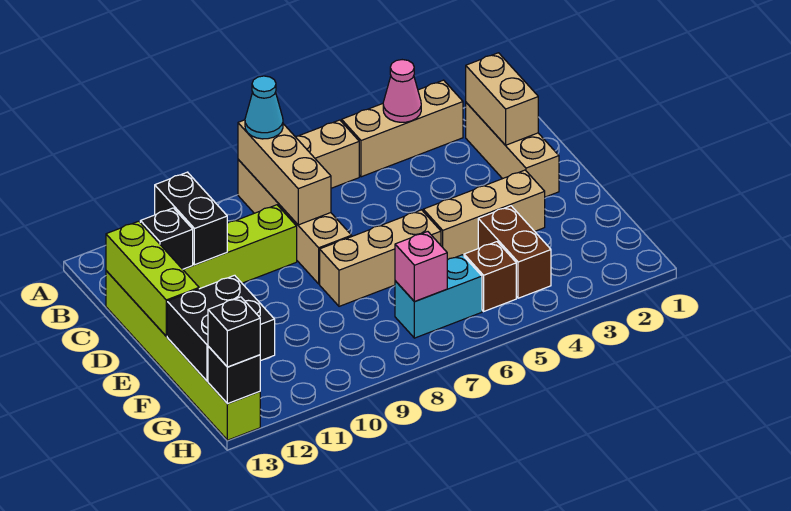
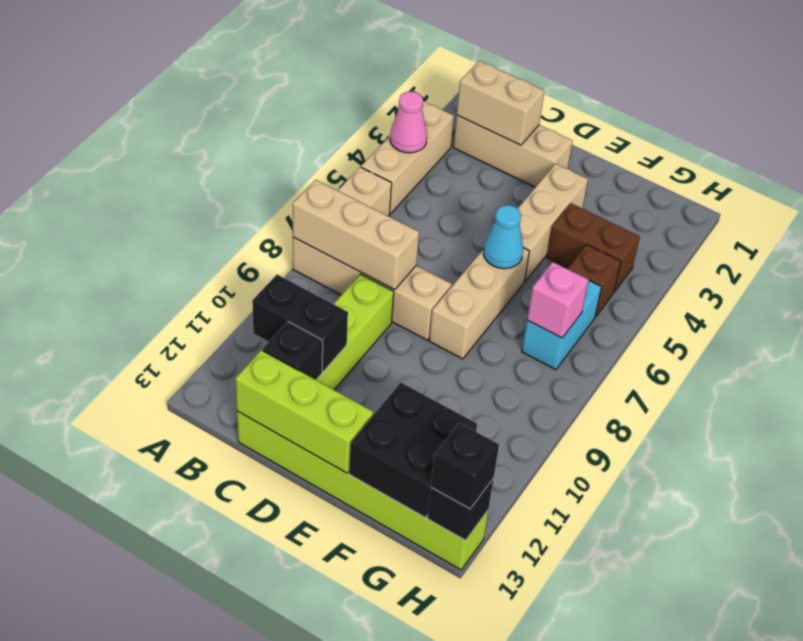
cyan 1x1 cone [245,76,283,139] -> cyan 1x1 cone moved to [483,205,523,269]

